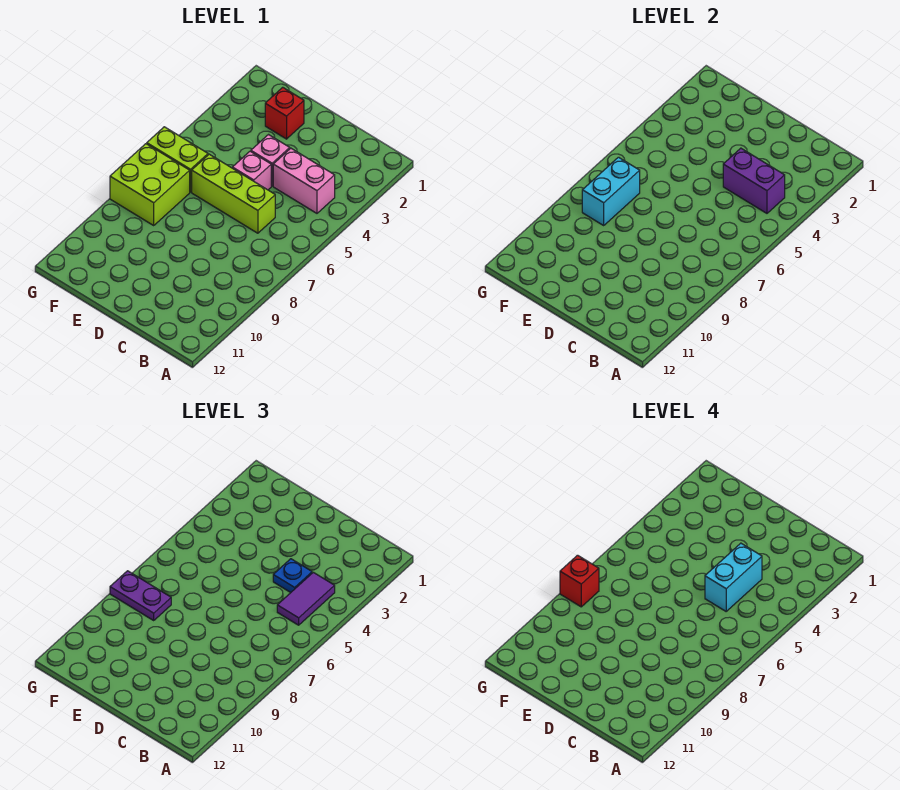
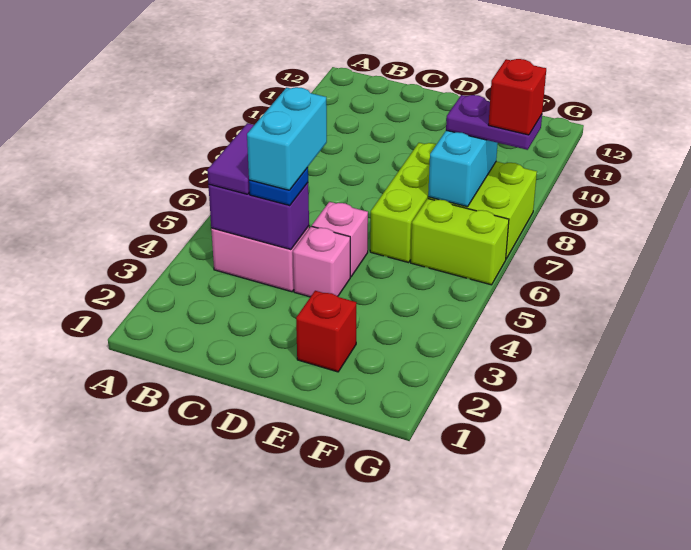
lime 1x3 brick [192,154,275,233] -> lime 1x3 brick turned to [370,143,436,263]

